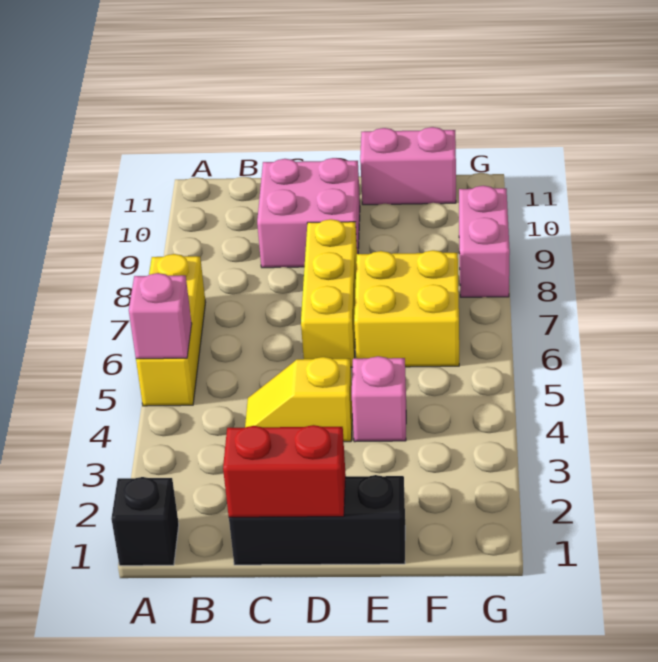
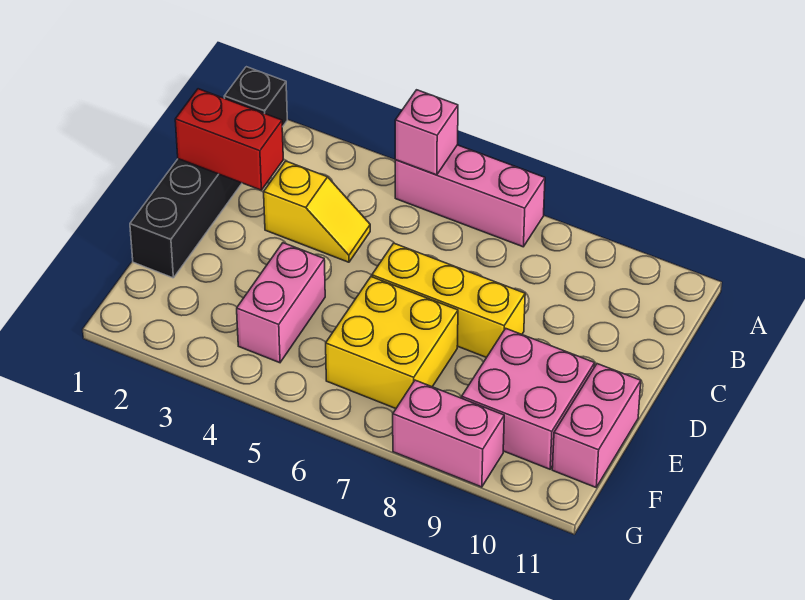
yellow 1x3 brick [136,254,206,406] -> pink 1x3 brick [395,145,545,247]
red 1x2 brick [223,425,346,517] -> red 1x2 brick turned to [175,89,283,190]
yellow 1x2 slope [245,357,352,442] -> yellow 1x2 slope turned to [264,161,370,262]
pink 2x2 brick [257,158,360,268] -> pink 2x2 brick moved to [462,328,595,469]
pink 1x1 brick [352,356,406,442] -> pink 1x2 brick [237,243,325,363]

